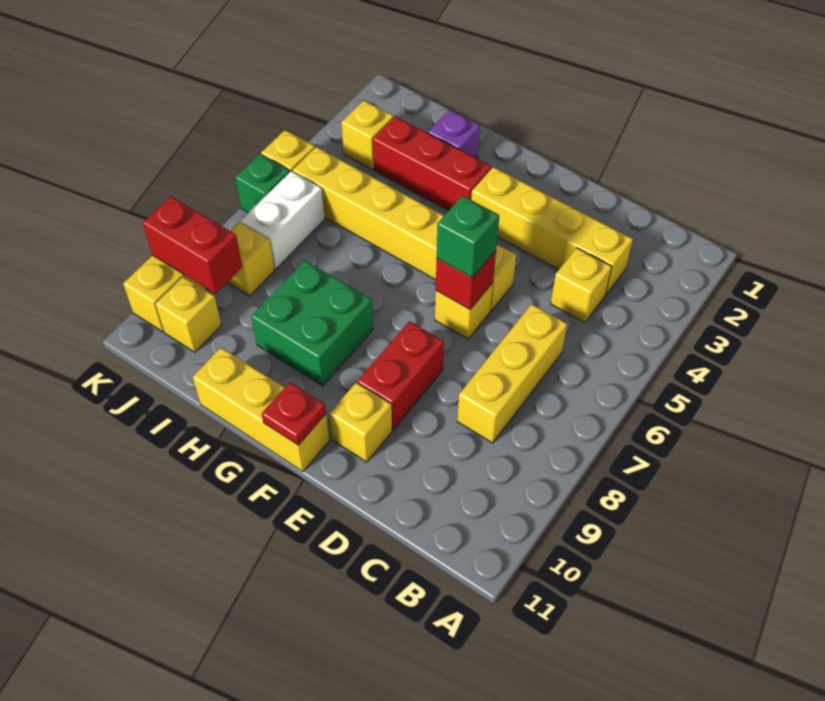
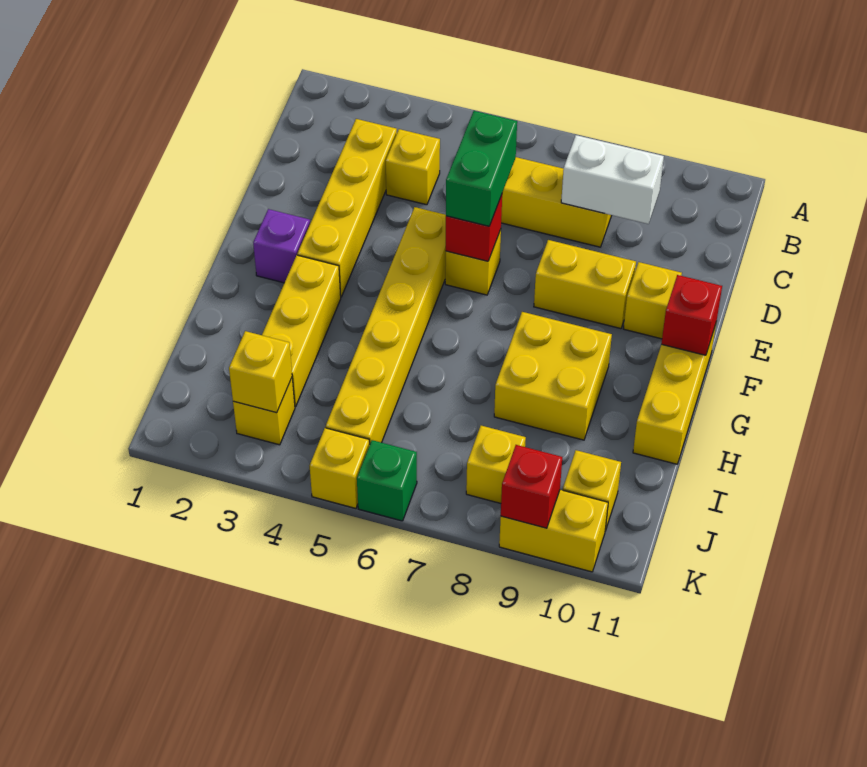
green 1x1 brick [437,196,499,278] -> green 1x2 brick [446,111,517,226]
red 1x2 brick [357,321,444,430] -> yellow 1x2 brick [534,240,636,329]
red 1x1 plate [262,382,326,445] -> red 1x1 brick [661,275,722,355]
red 1x3 brick [373,117,492,211] -> yellow 1x3 brick [262,255,341,407]
green 2x2 brick [251,260,373,386] -> yellow 2x2 brick [494,312,612,440]
purple 1x1 brick [428,110,480,158] -> purple 1x1 brick moved to [253,209,310,283]
none -> yellow 1x1 brick [229,331,292,413]
white 1x2 brick [240,171,325,269] -> white 1x2 brick moved to [561,135,664,224]
red 1x2 brick [143,197,242,294] -> red 1x1 brick [501,445,562,528]

